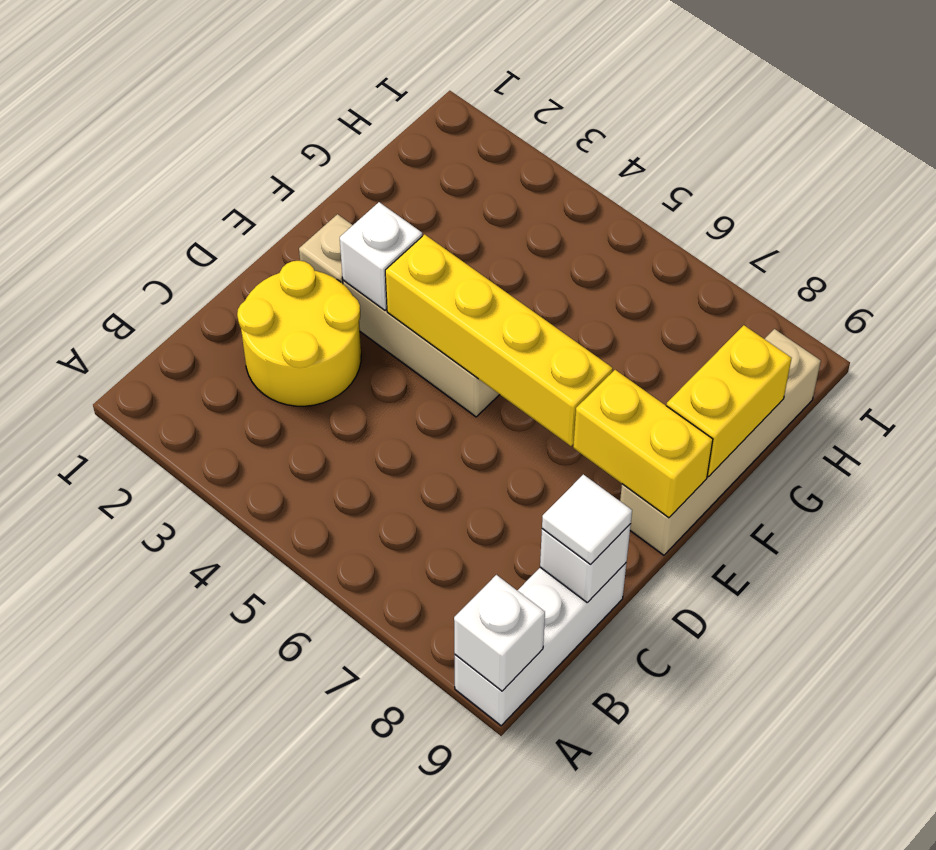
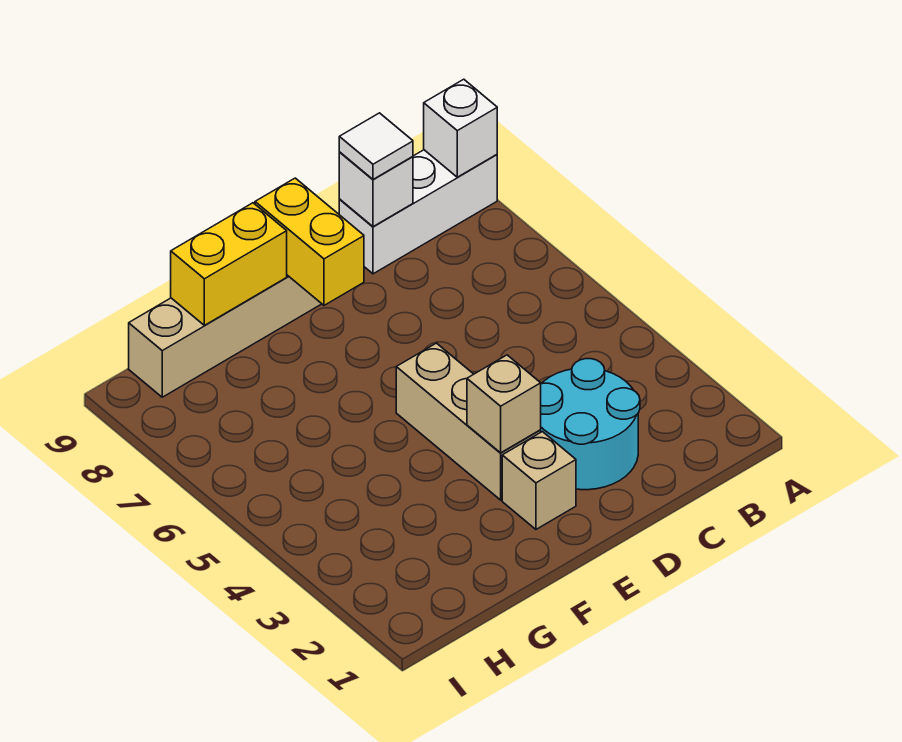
yellow 2x2 round brick [237,261,361,406] -> cyan 2x2 round brick [541,359,640,490]
white 1x1 brick [340,202,422,310] -> tan 1x1 brick [467,355,541,453]
yellow 1x4 brick [385,234,613,446] -> none

